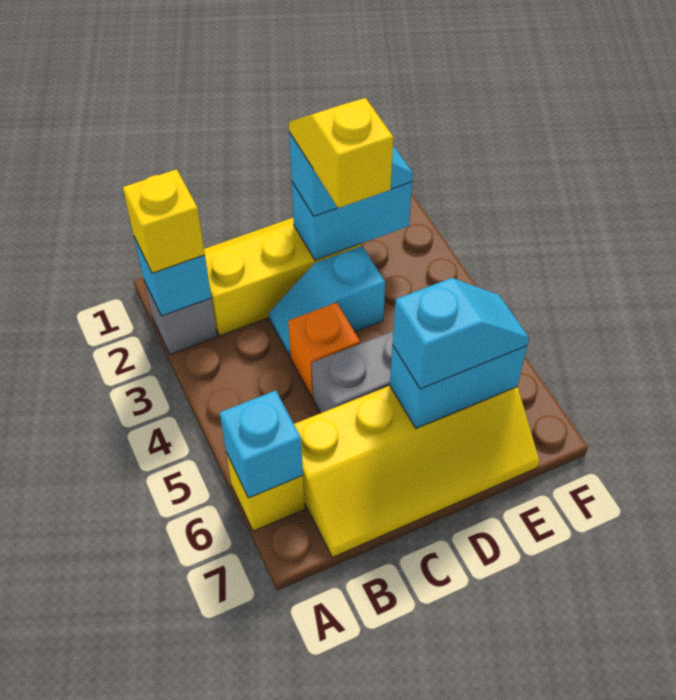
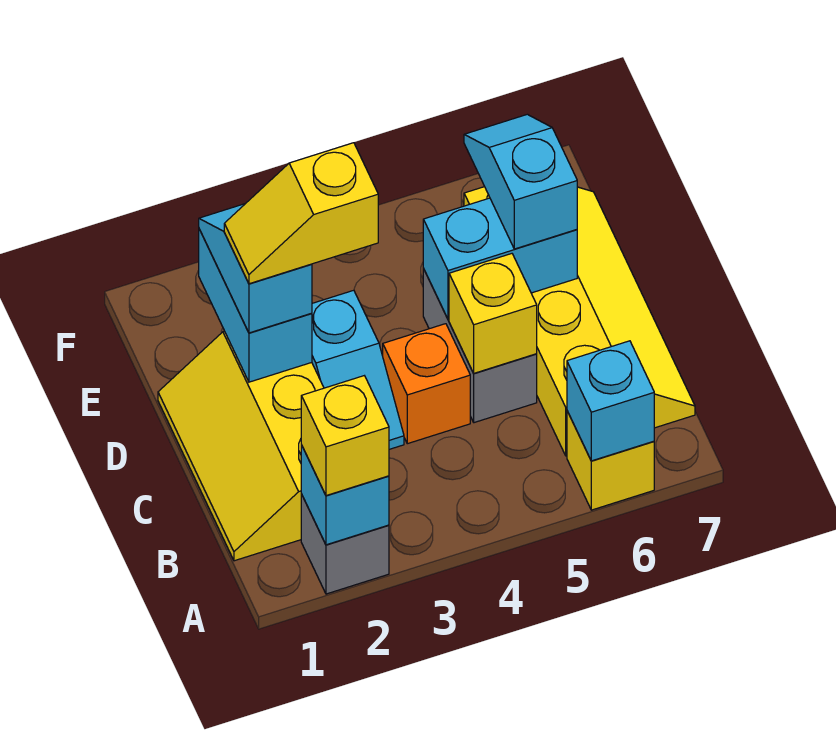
none -> yellow 1x1 brick [449,254,537,373]
cyan 1x2 brick [390,345,527,428] -> cyan 1x2 brick turned to [423,198,577,319]

